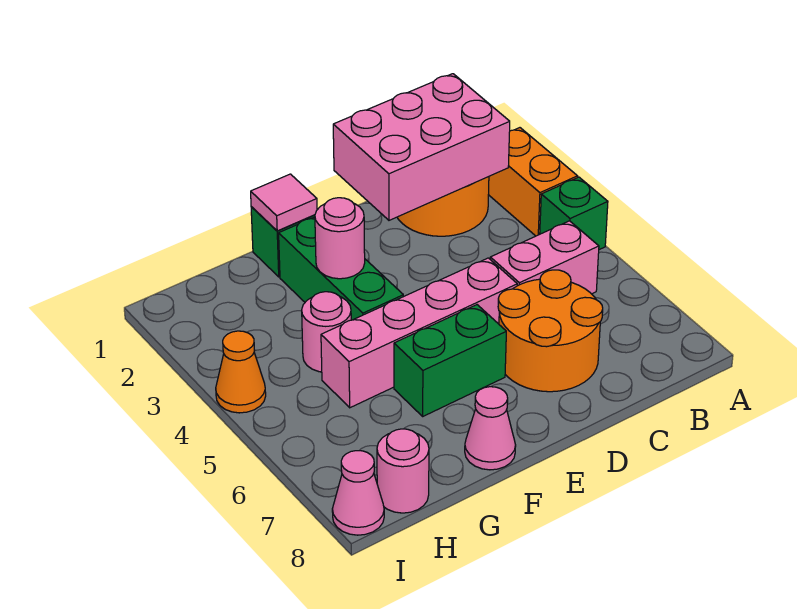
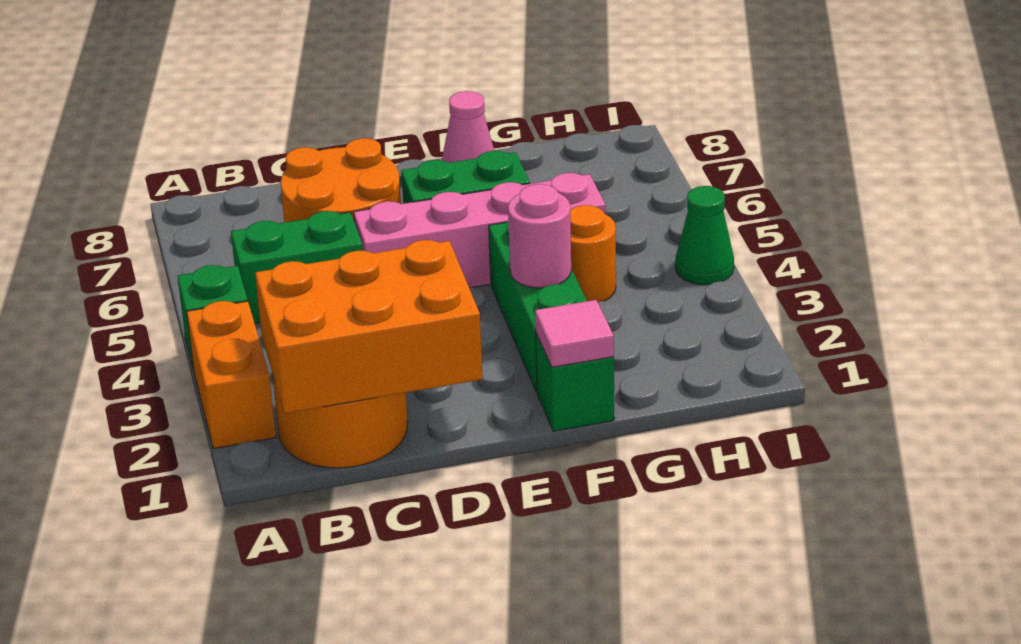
pink 2x3 brick [333,74,510,220] -> orange 2x3 brick [255,240,483,414]
pink 1x2 brick [490,221,599,294] -> green 1x2 brick [231,211,363,323]
pink 1x1 round brick [302,292,351,372] -> orange 1x1 round brick [570,205,616,302]
pink 1x1 round brick [377,429,429,513] -> none
orange 1x1 cone [216,331,266,413] -> green 1x1 cone [675,186,734,285]
pink 1x1 cone [332,451,384,535] -> none

